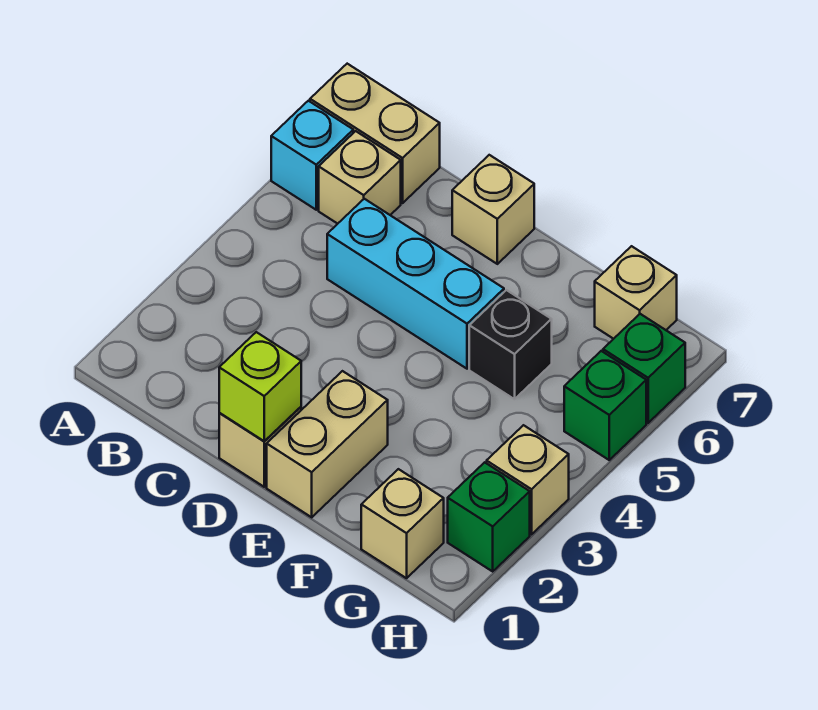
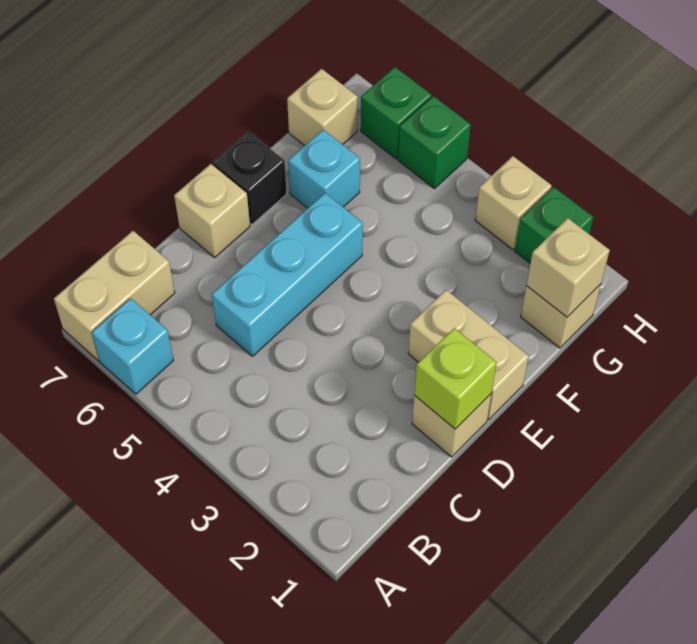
tan 1x1 brick [319,131,401,224] -> tan 1x1 brick moved to [526,218,610,317]
black 1x1 brick [469,290,552,399] -> black 1x1 brick moved to [213,132,287,225]
none -> cyan 1x1 brick [288,130,360,208]

